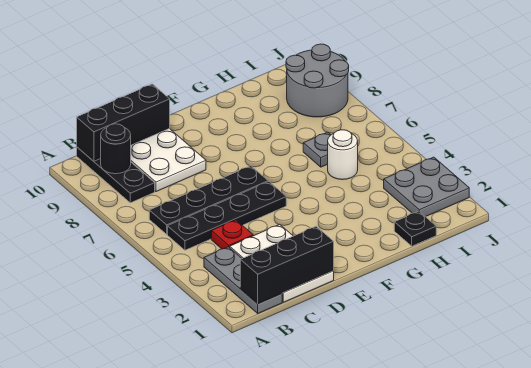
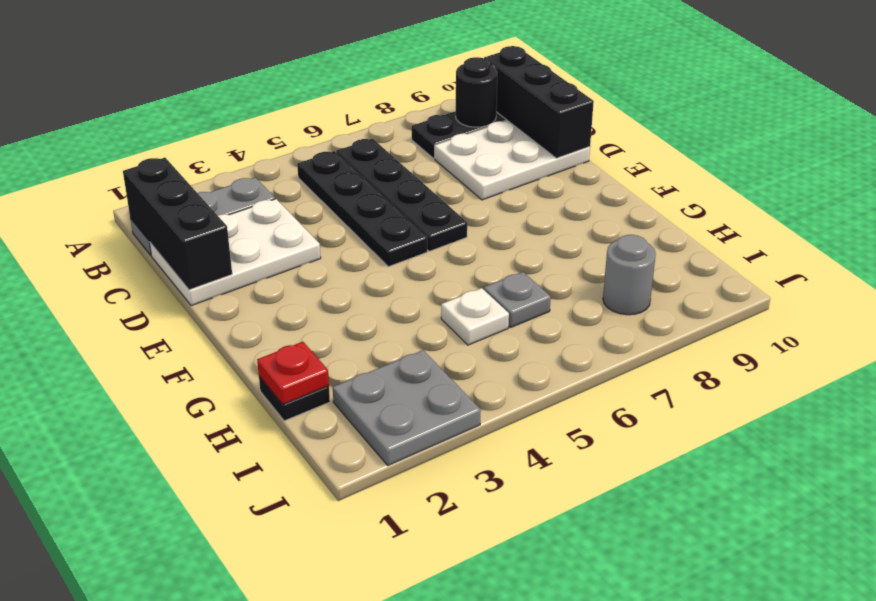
red 1x1 plate [211,220,253,249] -> red 1x1 plate moved to [257,342,329,404]
white 1x1 round brick [328,130,358,180] -> white 1x1 plate [441,288,509,345]
grey 2x2 round brick [286,44,349,117] -> grey 1x1 round brick [603,235,656,315]

